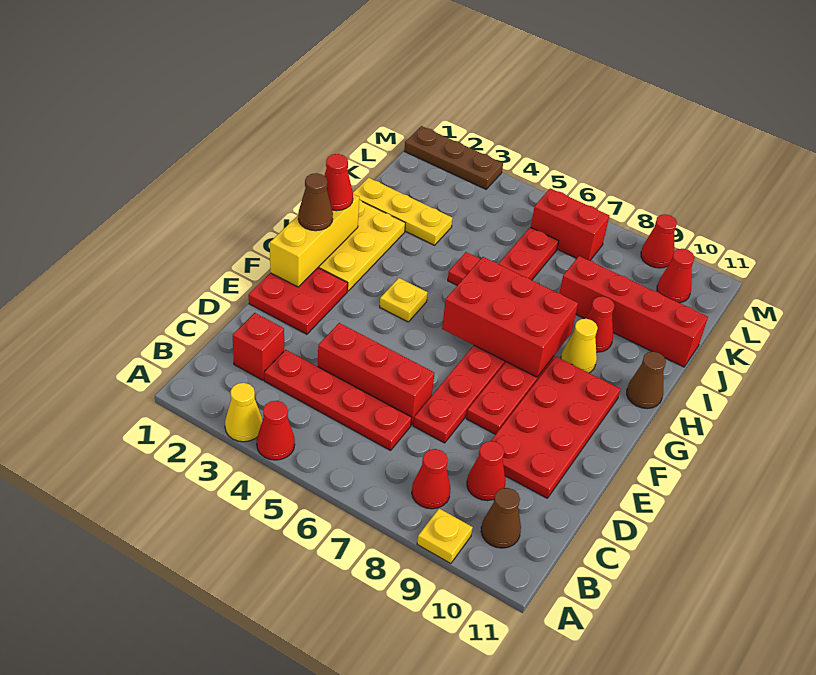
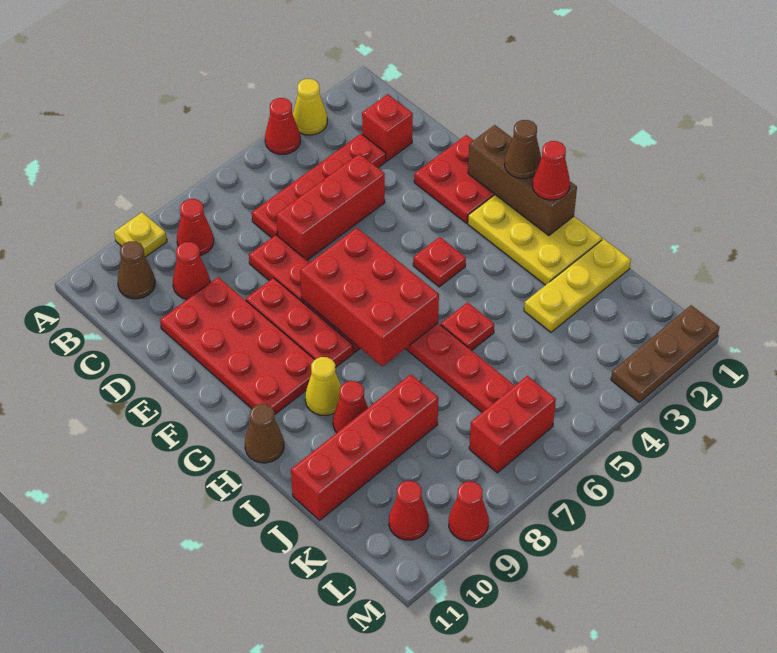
yellow 1x3 brick [270,194,359,287] -> brown 1x3 brick [468,125,577,235]
yellow 1x1 plate [380,278,428,322] -> red 1x1 plate [413,237,466,287]
red 2x3 brick [442,257,578,377] -> red 2x3 brick turned to [300,228,439,366]

